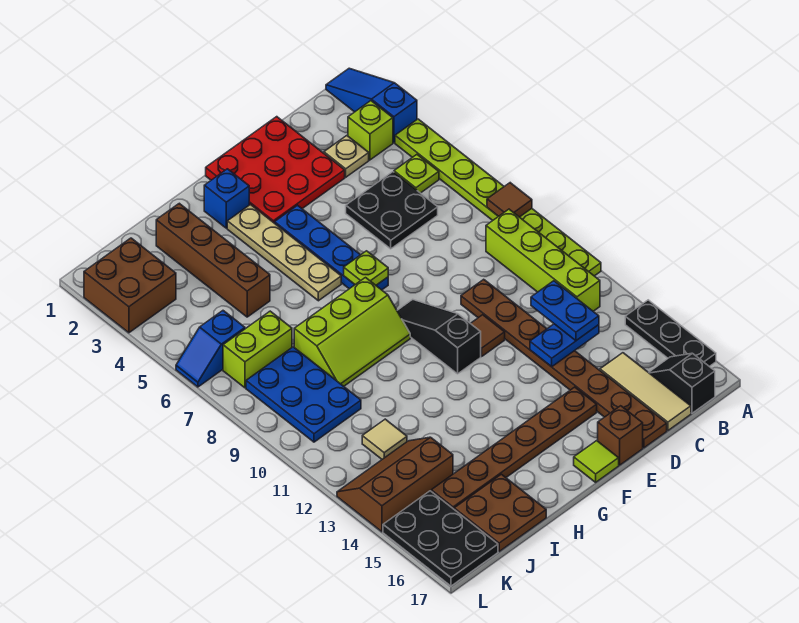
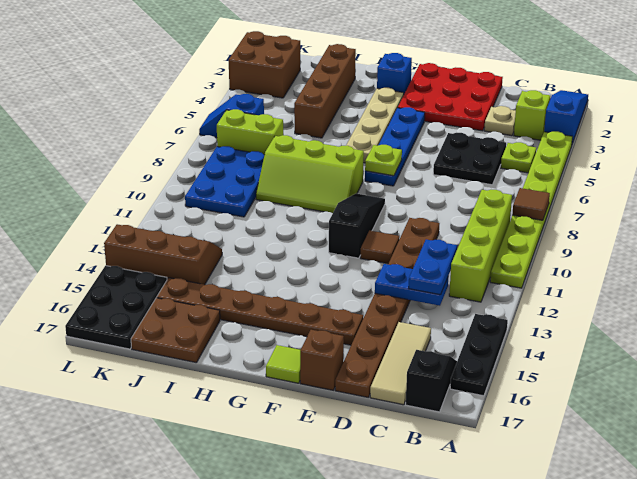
tan 1x1 tile [362,419,407,459] -> none

